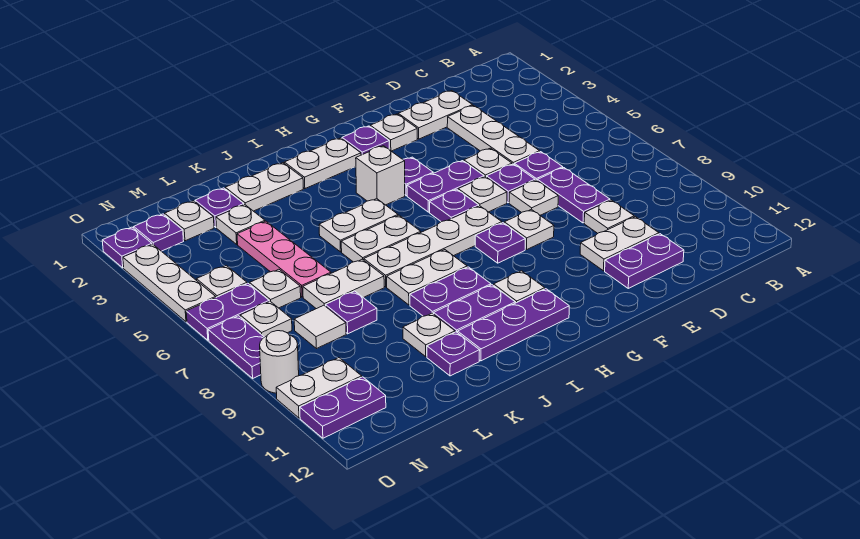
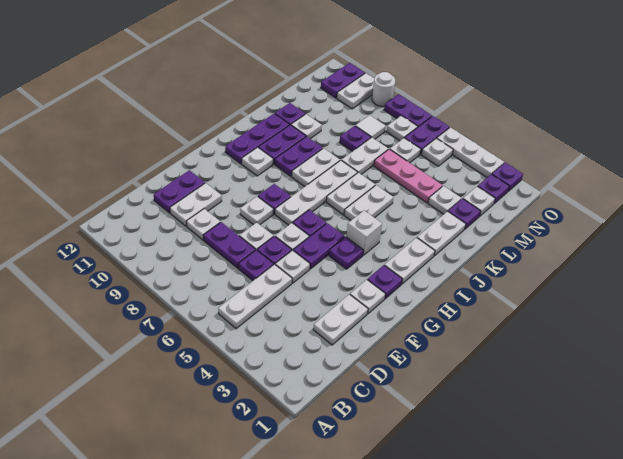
white 1x3 plate [447,106,540,164] -> white 1x3 plate turned to [218,264,292,329]

